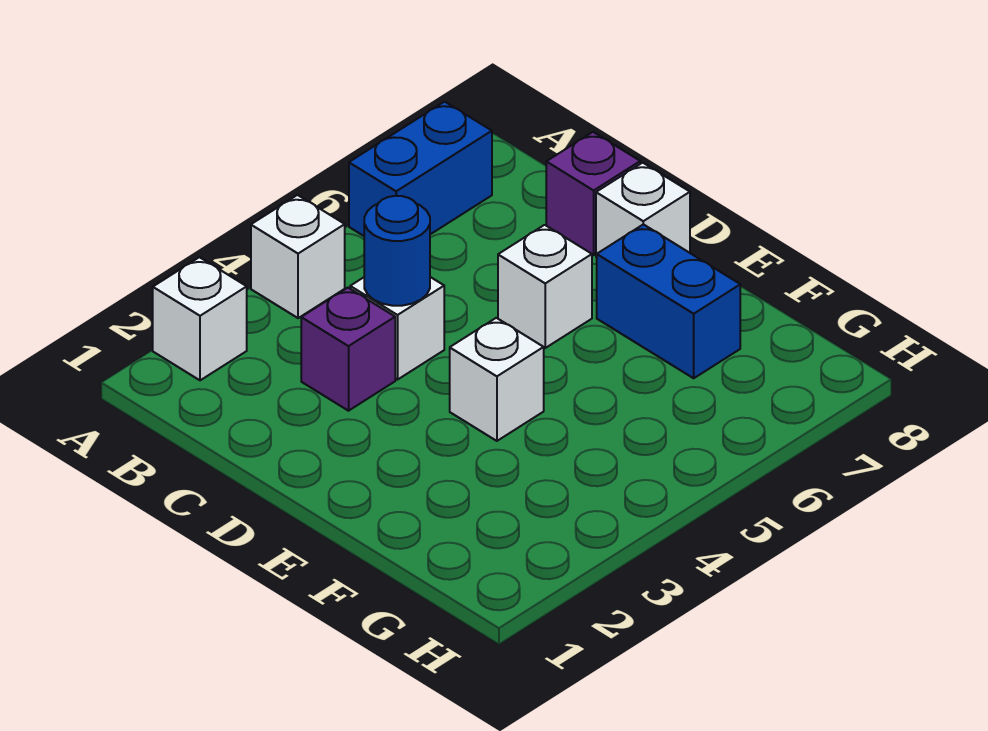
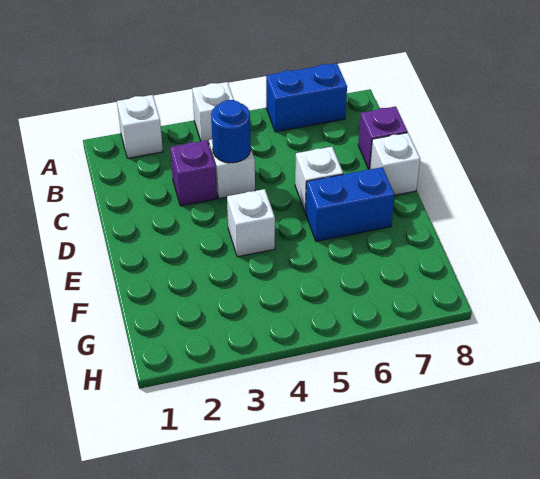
blue 1x2 brick [597,224,740,378] -> blue 1x2 brick turned to [306,167,394,241]

